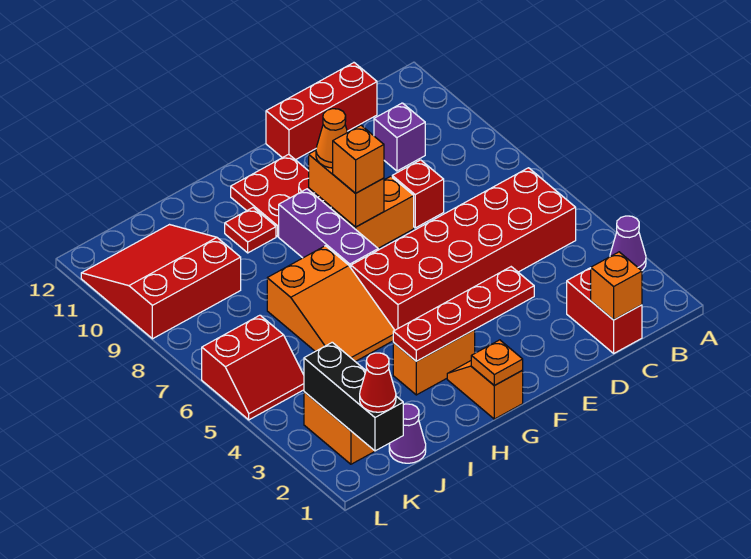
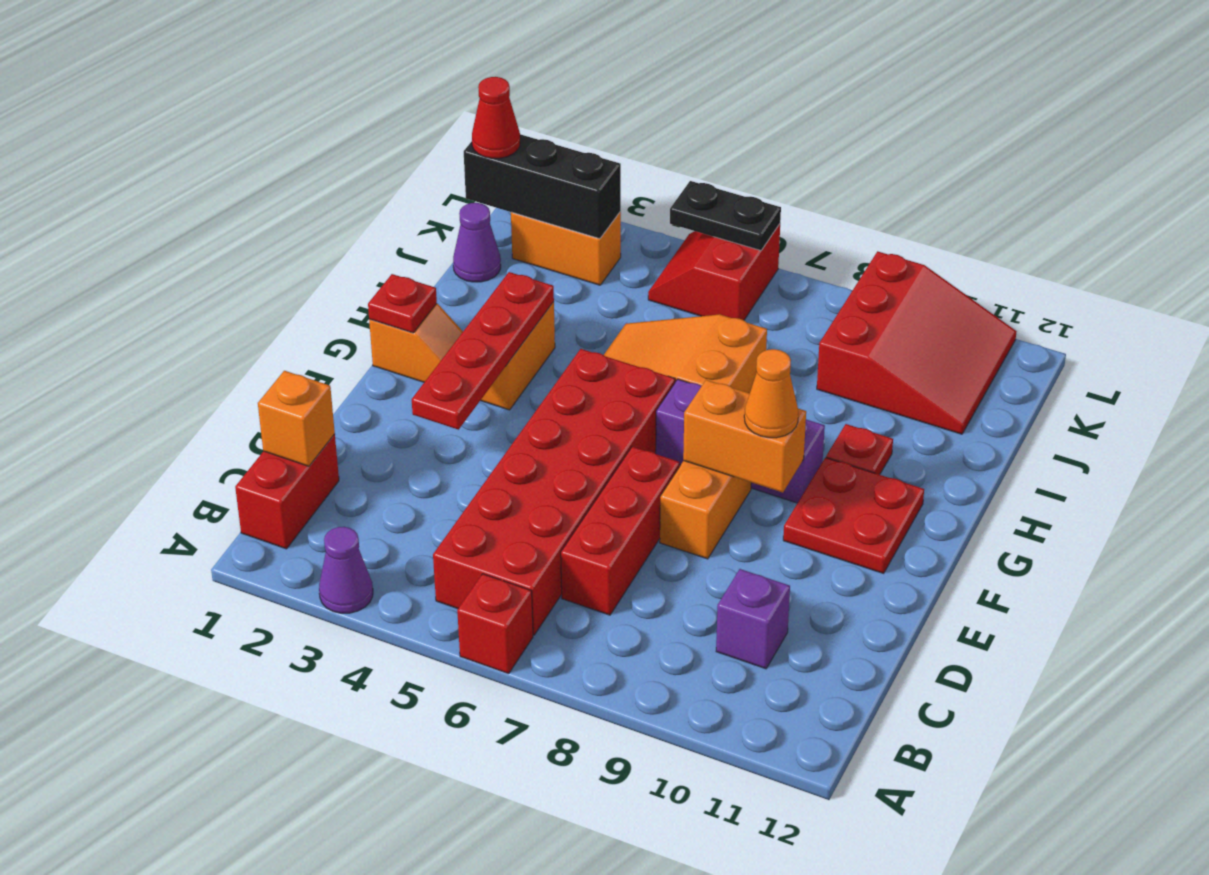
red 1x2 brick [567,268,642,353] -> red 1x2 brick turned to [235,434,339,549]
red 1x3 brick [266,63,377,160] -> red 1x3 brick moved to [561,447,680,615]
red 1x1 brick [392,160,444,228] -> red 1x1 brick moved to [457,574,533,674]
orange 1x1 brick [333,125,384,193] -> none
orange 1x1 plate [471,340,523,385] -> red 1x1 plate [368,274,437,333]
none -> black 1x2 plate [670,181,781,251]

